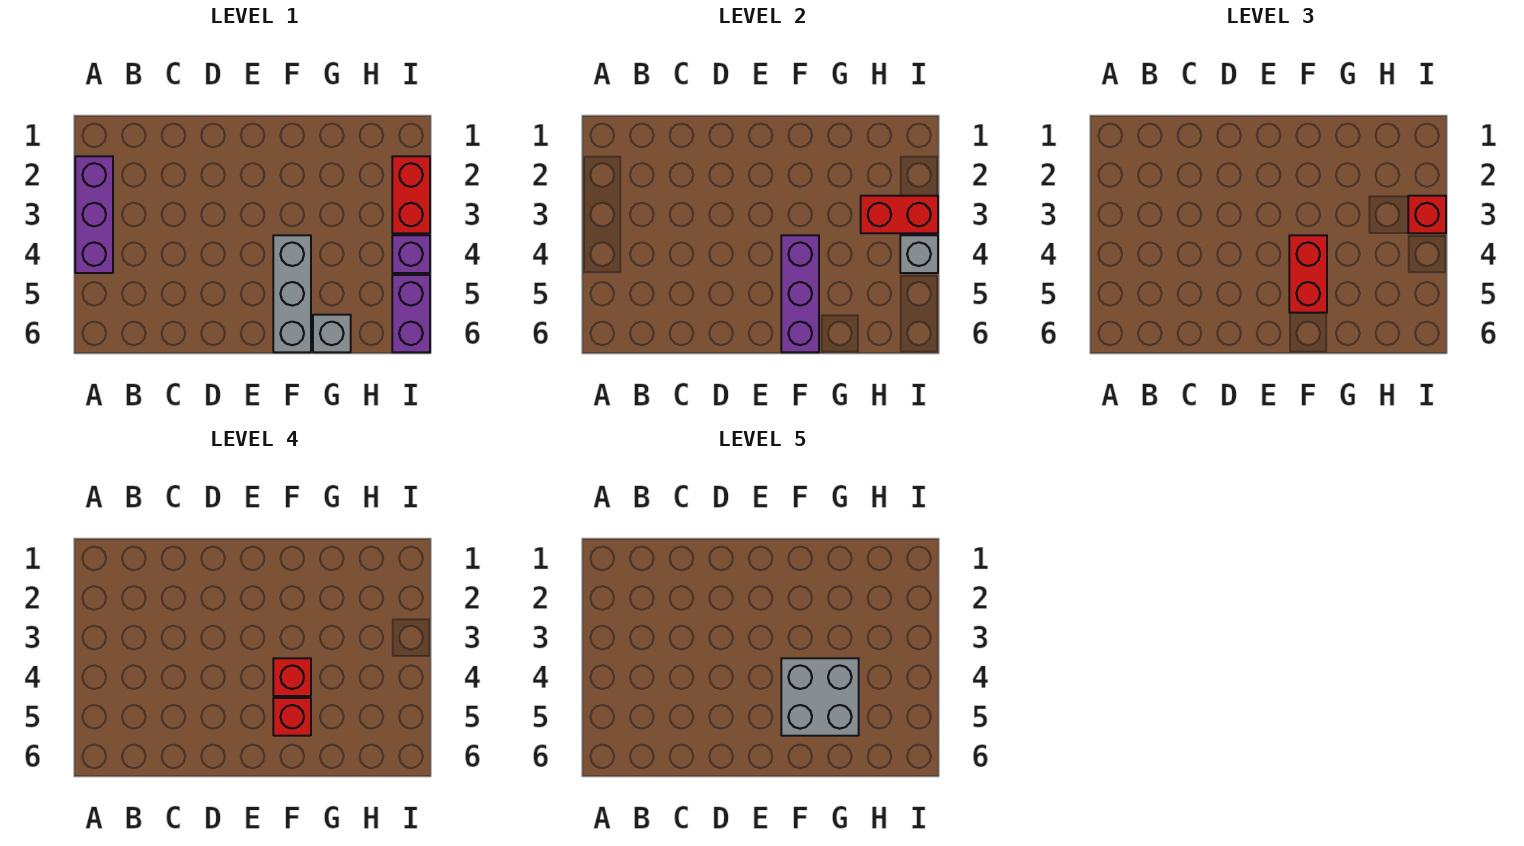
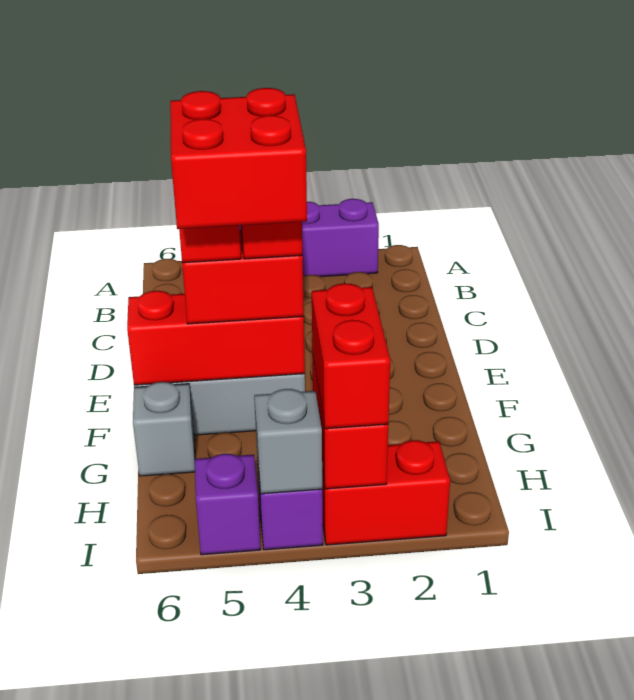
purple 1x3 brick [781,235,819,352] -> red 1x3 brick [127,291,305,385]
grey 2x2 brick [781,658,859,736] -> red 2x2 brick [170,88,307,229]
red 1x1 brick [1408,196,1446,233] -> red 1x2 brick [312,283,390,429]
purple 1x2 brick [392,275,430,352] -> purple 1x1 brick [195,454,261,555]

